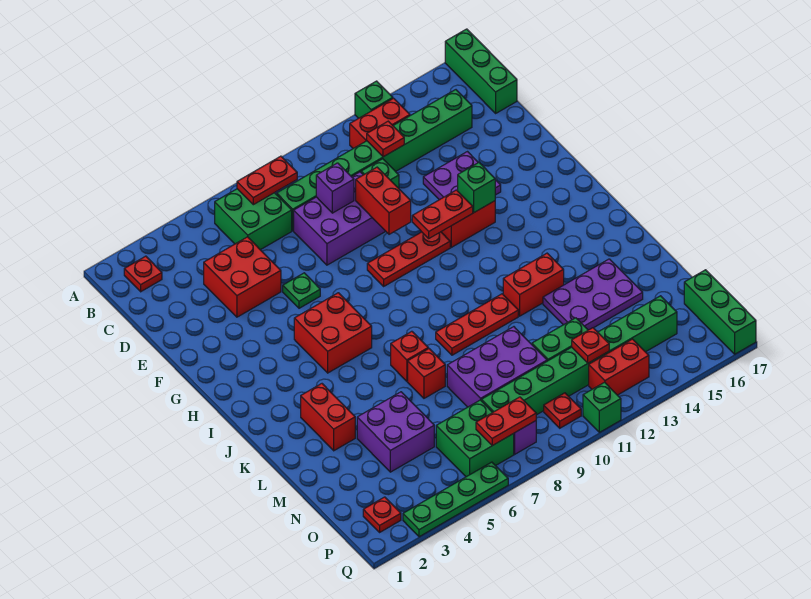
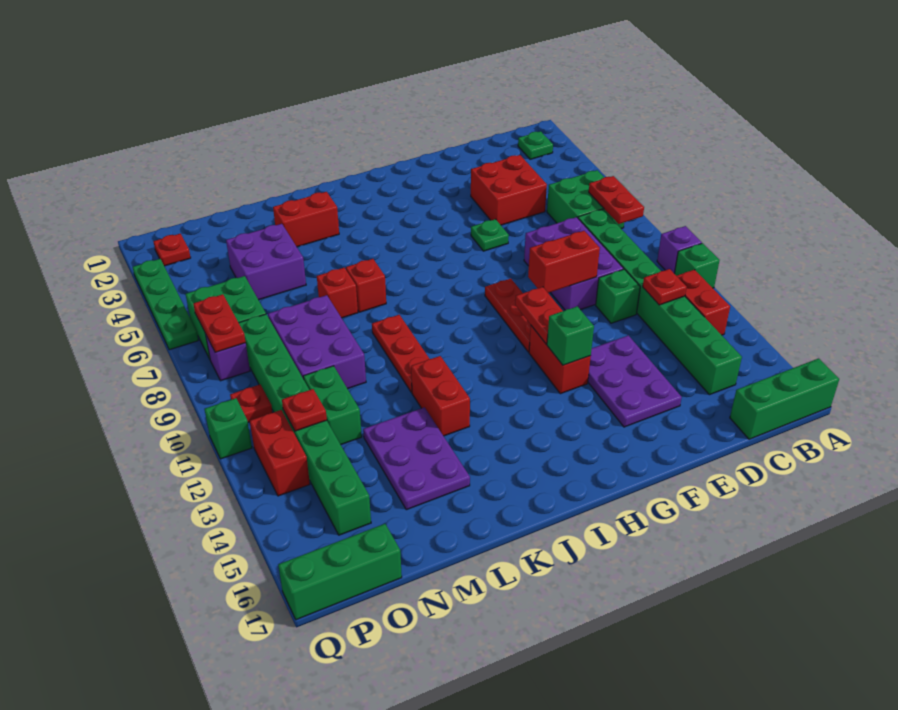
green 1x1 brick [355,81,393,118] -> green 1x1 brick moved to [675,243,720,288]
red 1x1 plate [124,256,162,292] -> green 1x1 plate [518,131,553,159]
purple 1x1 brick [316,163,354,213] -> purple 1x1 brick moved to [657,226,702,274]
purple 2x2 plate [423,152,501,200] -> purple 2x3 plate [588,335,682,427]
red 2x2 brick [294,293,372,373] -> none

